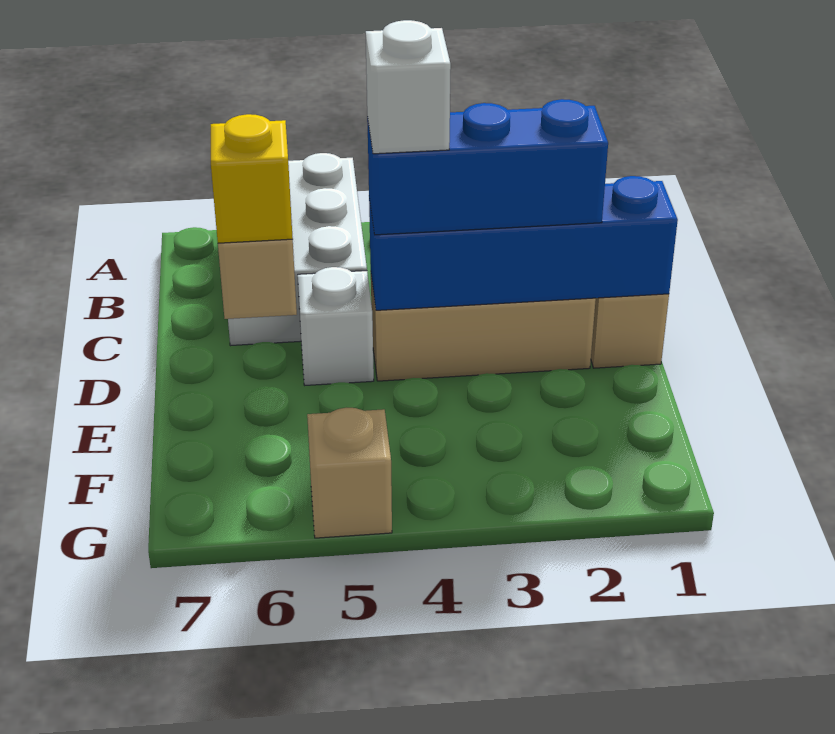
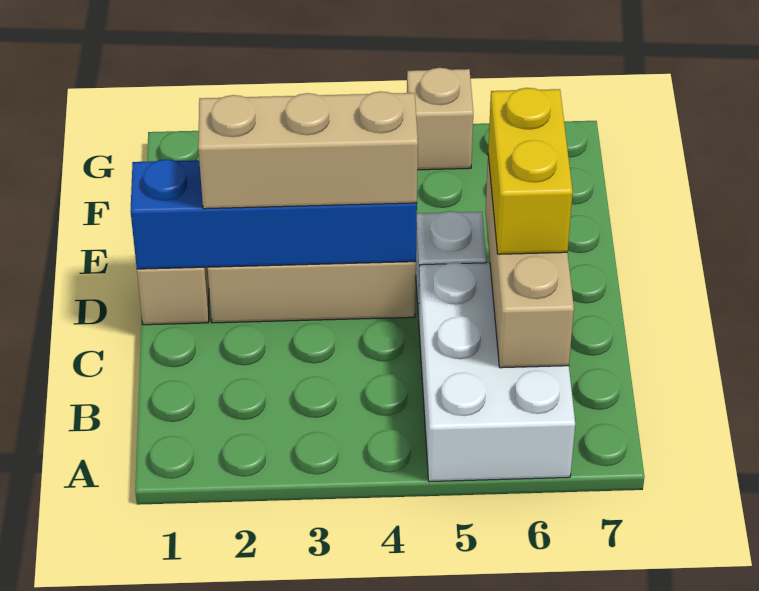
blue 1x3 brick [367,99,608,235] -> tan 1x3 brick [198,91,418,209]
white 1x1 brick [366,20,451,154] -> none
yellow 1x1 brick [211,114,293,243] -> yellow 1x2 brick [488,88,573,254]

